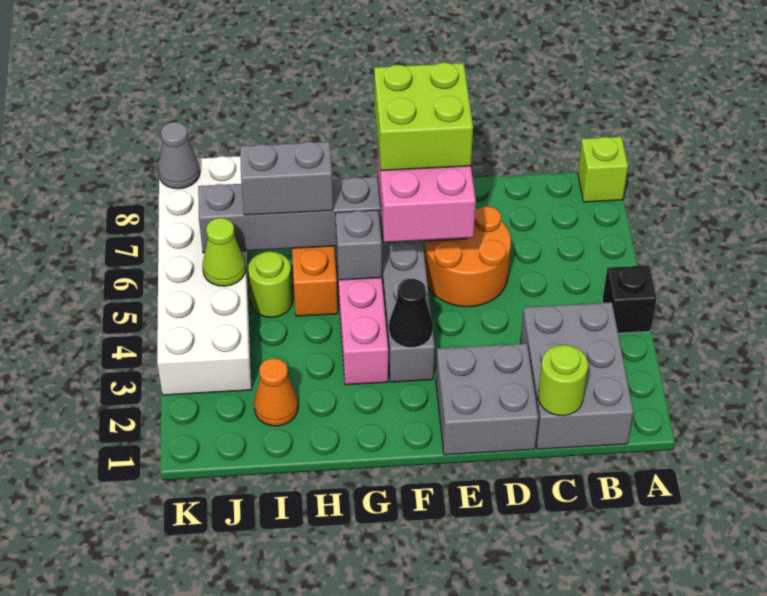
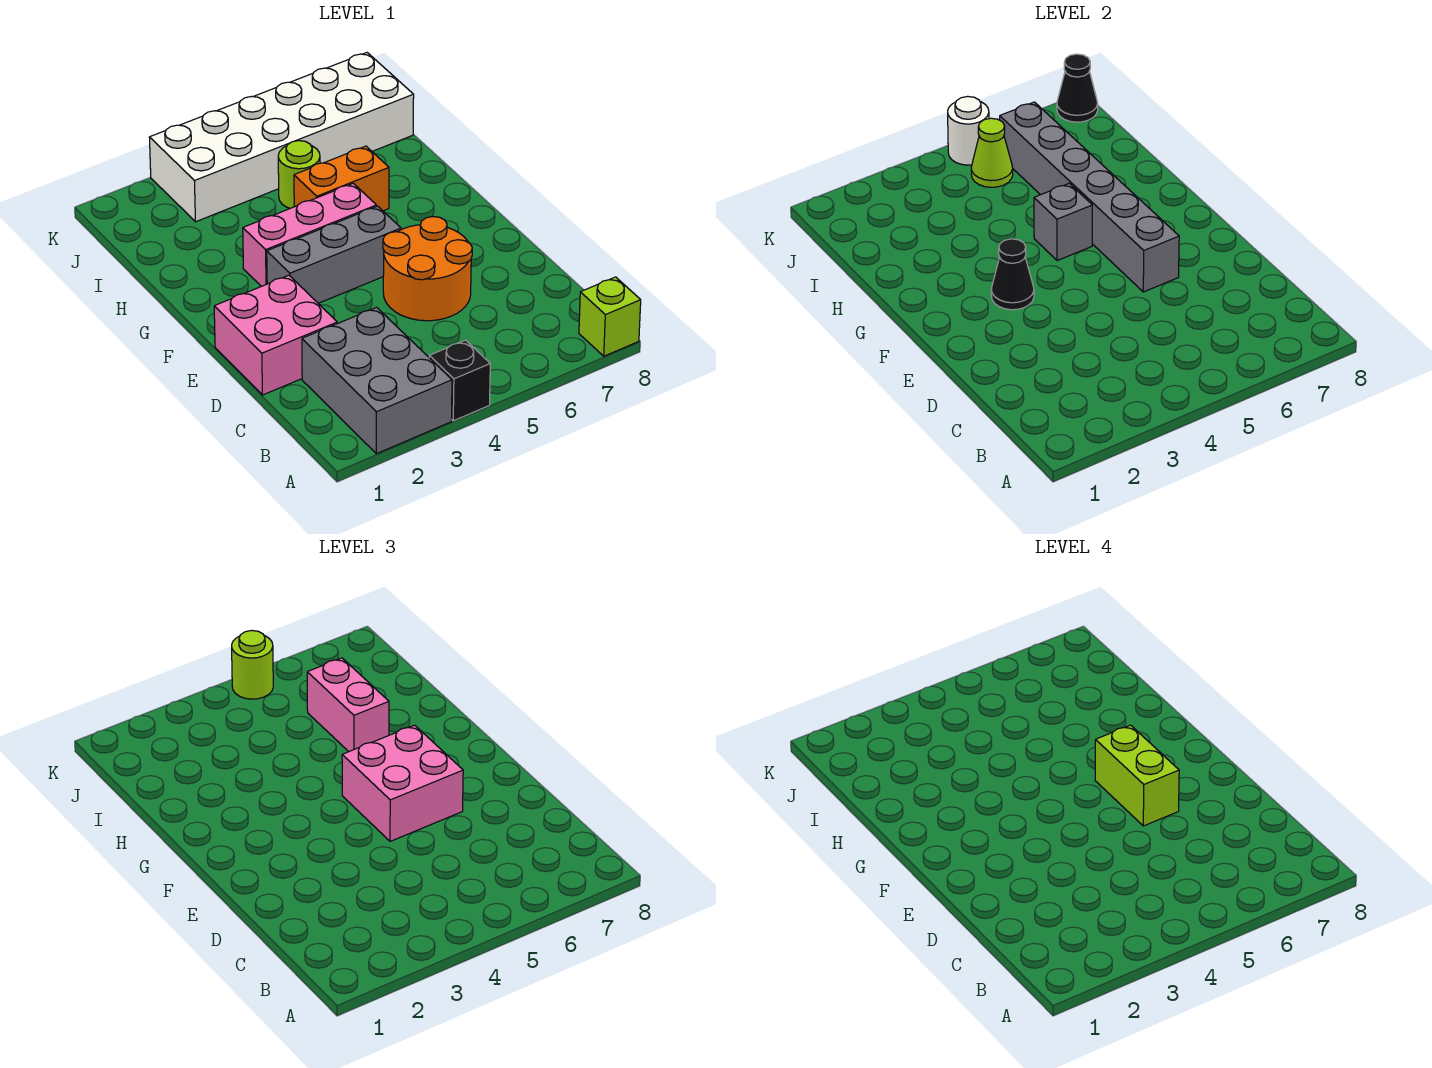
grey 2x3 brick [520,302,633,449] -> grey 2x3 brick turned to [302,307,452,454]
lime 1x1 round brick [538,345,588,416] -> lime 1x1 round brick moved to [232,630,273,699]
grey 2x2 brick [436,343,539,455] -> pink 2x2 brick [214,275,337,395]
lime 2x2 brick [374,63,473,171] -> lime 1x2 brick [1095,725,1179,826]
grey 1x2 brick [240,142,333,215] -> pink 1x2 brick [307,658,389,752]
orange 1x1 cone [254,358,298,426] -> none
none -> white 1x1 round brick [948,96,989,165]
grey 1x1 cone [158,122,200,189] -> black 1x1 cone [1057,54,1098,122]

